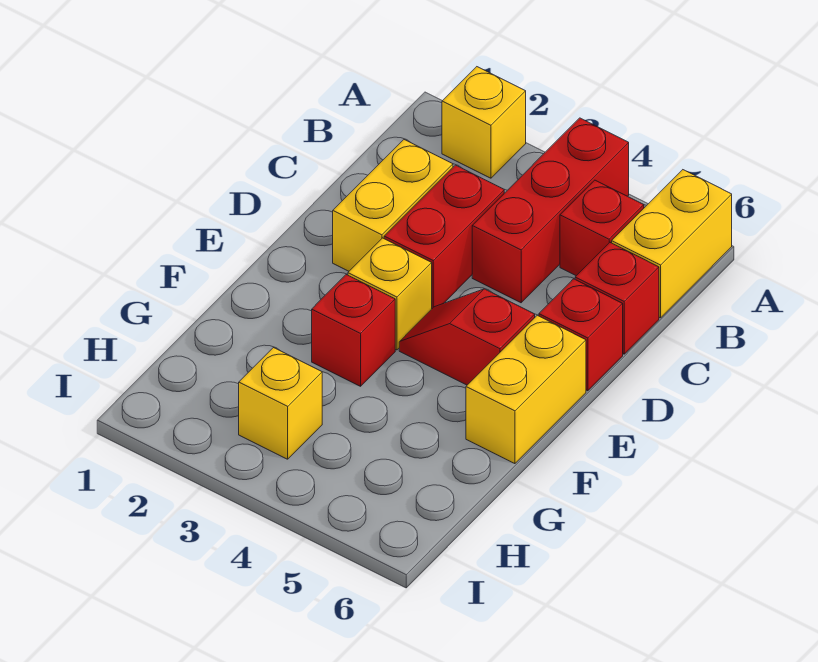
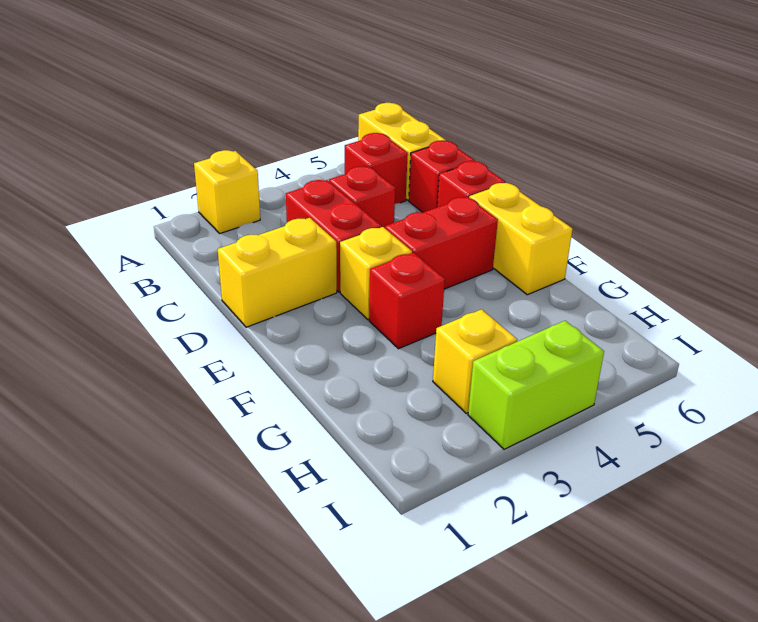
red 1x3 brick [472,118,629,303] -> red 1x1 brick [329,166,395,228]
yellow 1x2 brick [333,140,453,271] -> yellow 1x2 brick turned to [218,218,337,327]
red 1x2 slope [399,289,535,385] -> red 1x2 brick [385,197,498,289]
none -> lime 1x2 brick [468,321,604,449]

